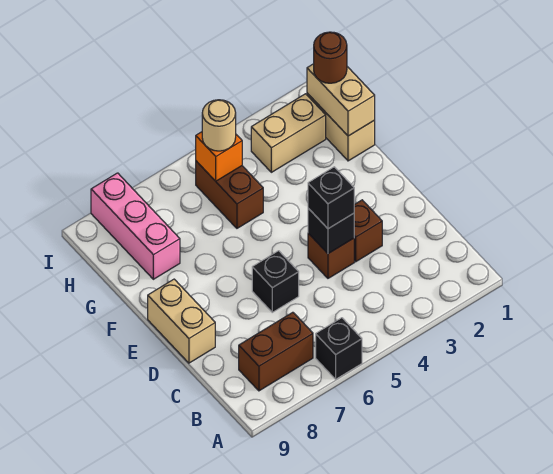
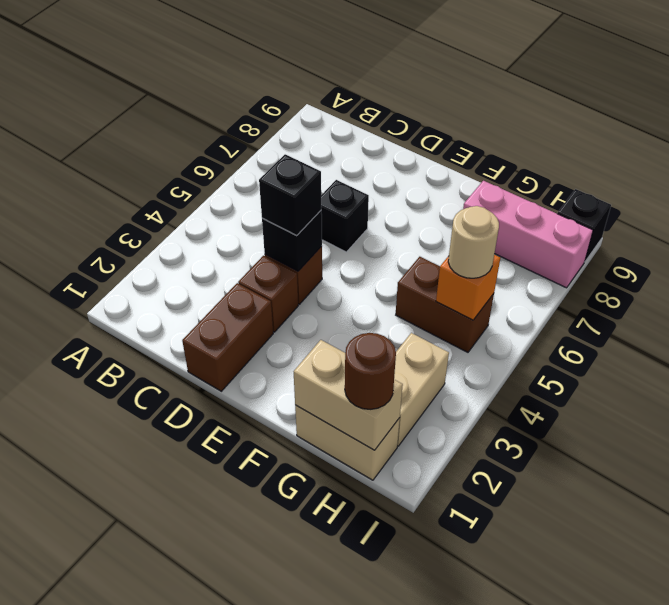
black 1x1 brick [316,318,362,379] -> black 1x1 brick moved to [557,189,611,261]
brown 1x2 brick [239,312,313,391] -> brown 1x2 brick moved to [182,283,273,391]
tan 1x2 brick [148,279,215,363] -> none

